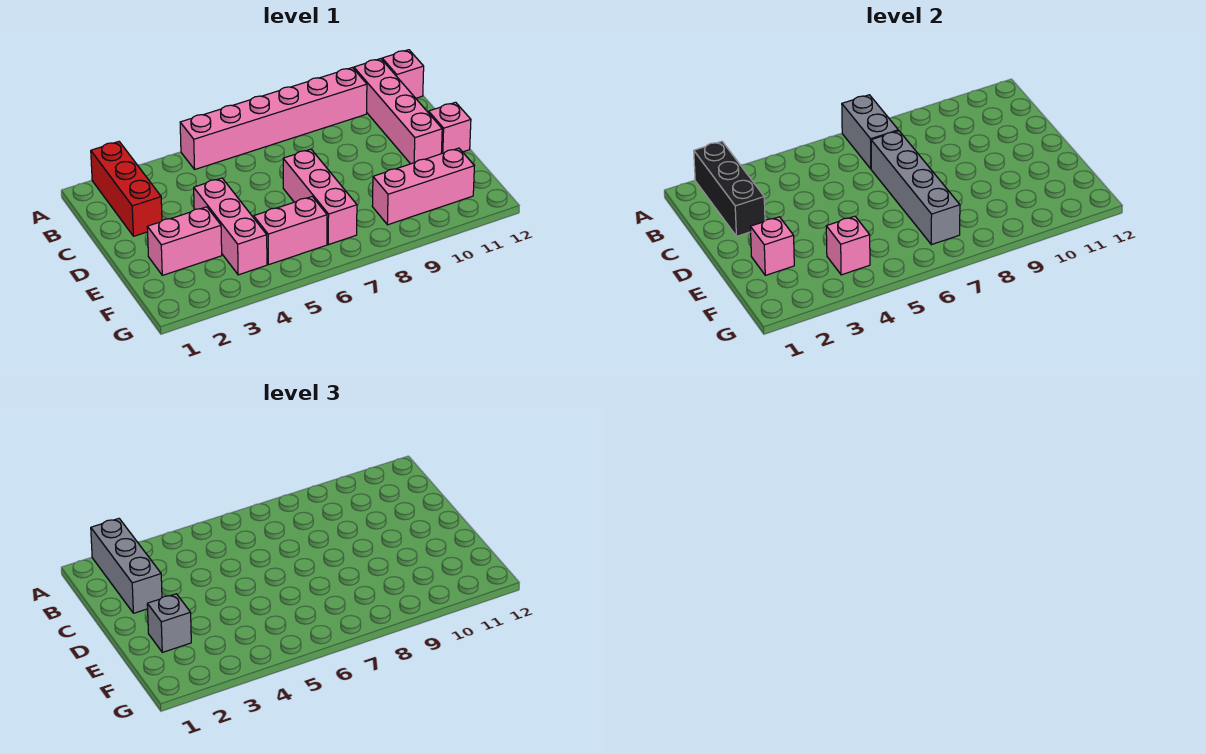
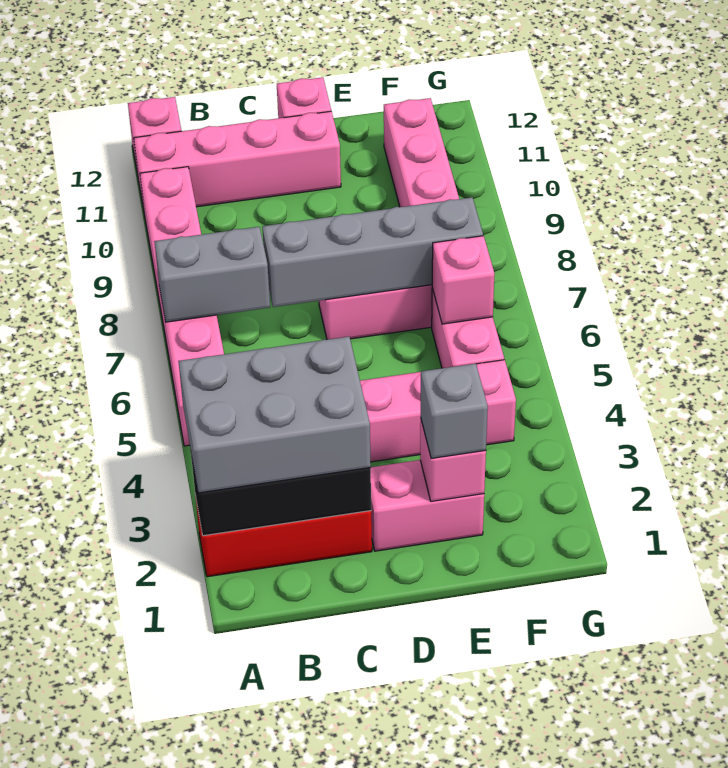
grey 1x3 brick [91,519,162,613] -> grey 2x3 brick [178,337,371,493]
pink 1x2 brick [147,207,222,275] -> pink 1x2 brick turned to [371,460,484,551]
pink 1x1 brick [826,216,870,275] -> pink 1x1 brick moved to [432,236,494,324]

